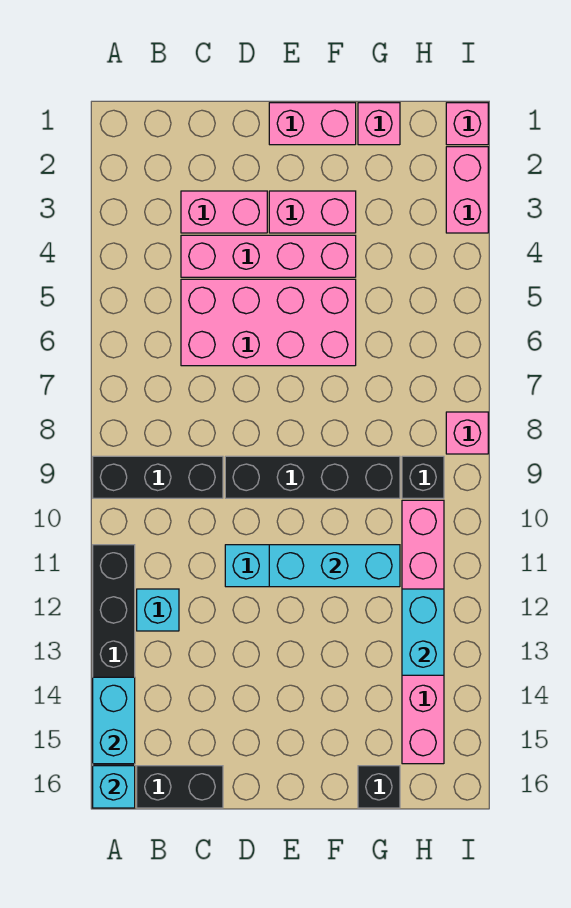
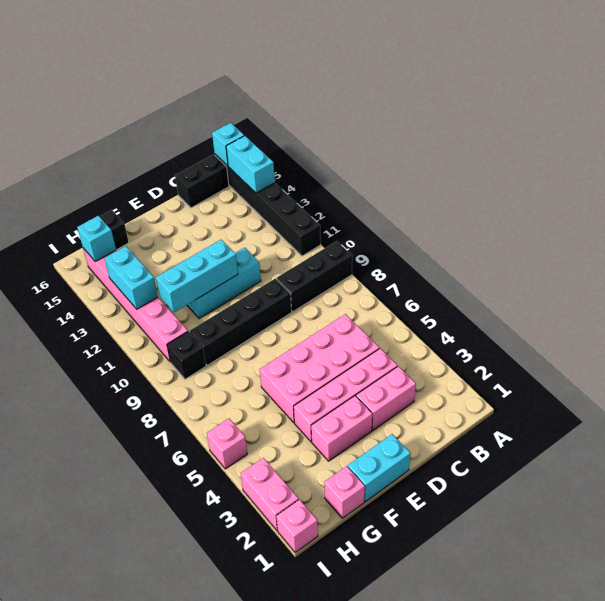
cyan 1x1 brick [137,589,179,631] -> cyan 1x1 brick moved to [77,216,116,262]
pink 1x2 brick [269,103,356,145] -> cyan 1x2 brick [348,434,410,502]
pink 1x1 brick [446,412,488,454] -> pink 1x1 brick moved to [207,419,247,469]

